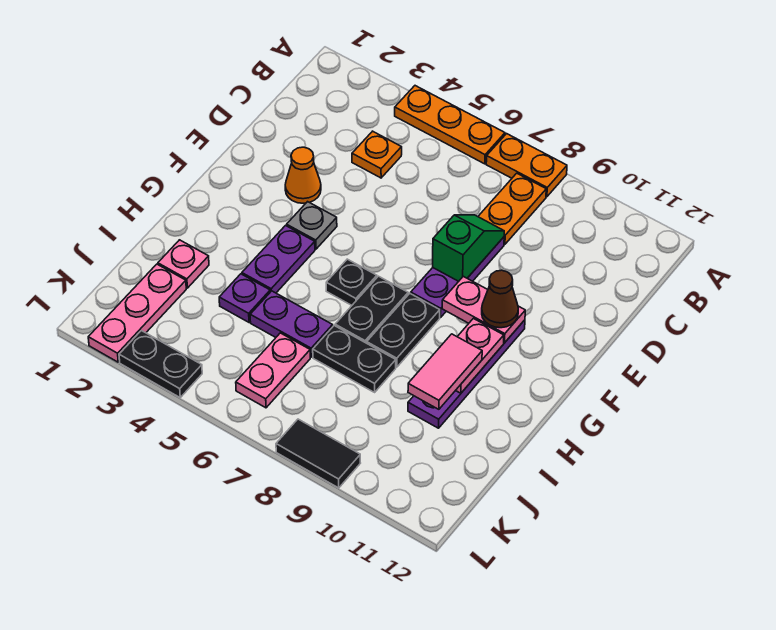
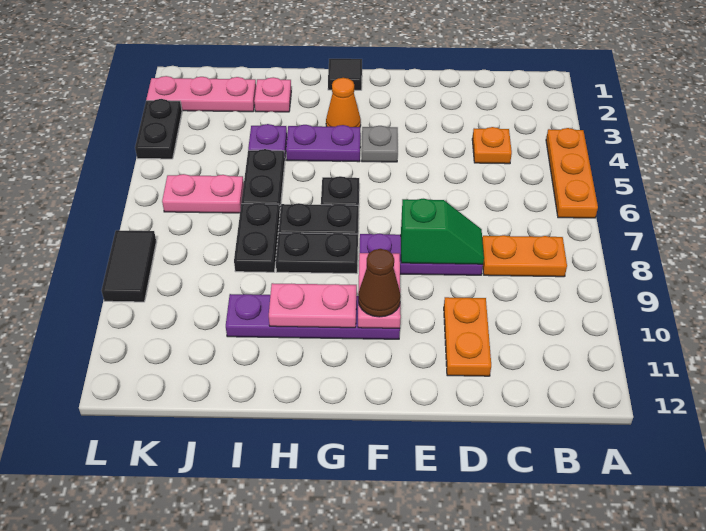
orange 1x2 plate [486,134,567,197] -> orange 1x2 plate moved to [444,297,491,376]
orange 1x1 cone [285,147,321,203] -> orange 1x1 cone moved to [326,78,361,127]
none -> black 1x1 tile [328,59,362,90]
pink 1x2 tile [408,334,482,409] -> none
purple 1x2 plate [250,291,333,357] -> black 1x2 plate [241,149,285,210]

